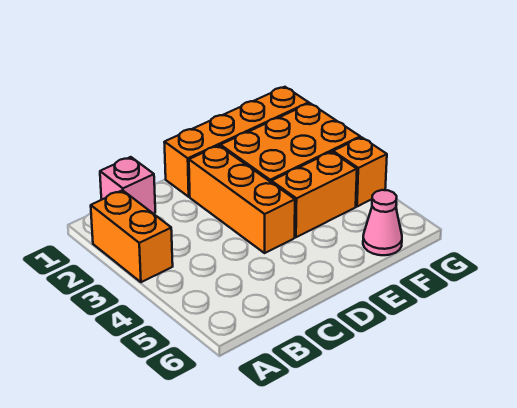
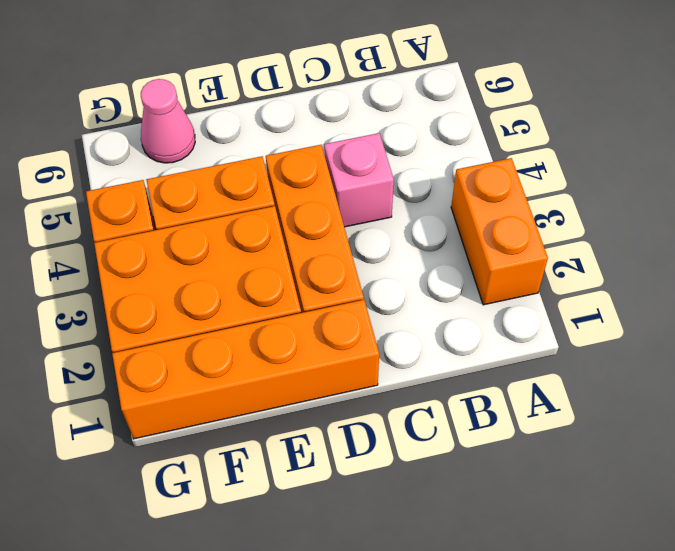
pink 1x1 brick [100,157,155,214] -> pink 1x1 brick moved to [324,133,394,227]

